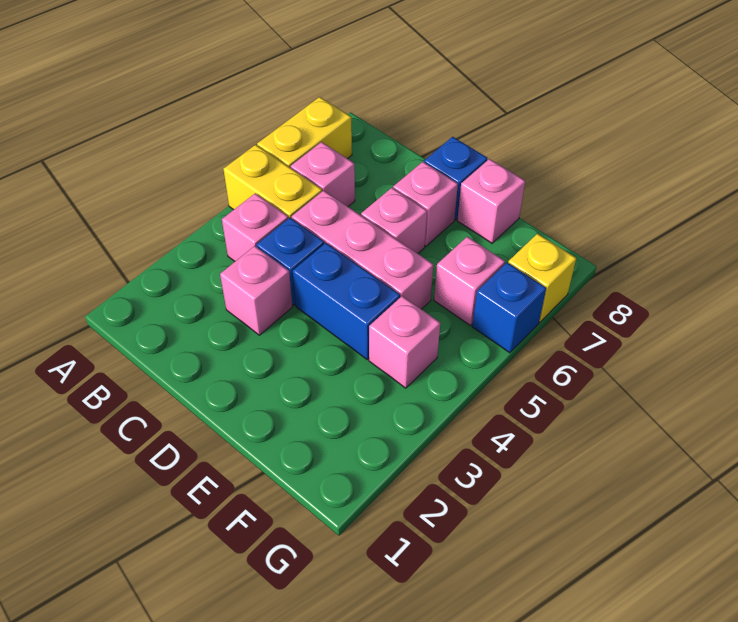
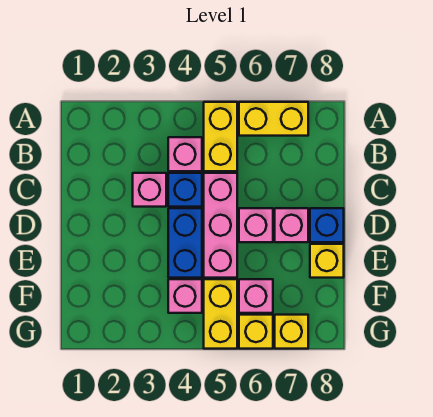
pink 1x1 brick [291,142,355,207] -> none
pink 1x1 brick [457,159,525,243] -> yellow 1x1 brick [310,244,344,278]
none -> yellow 1x2 brick [204,279,237,349]
blue 1x1 brick [472,263,546,353] -> yellow 1x1 brick [239,315,273,349]

